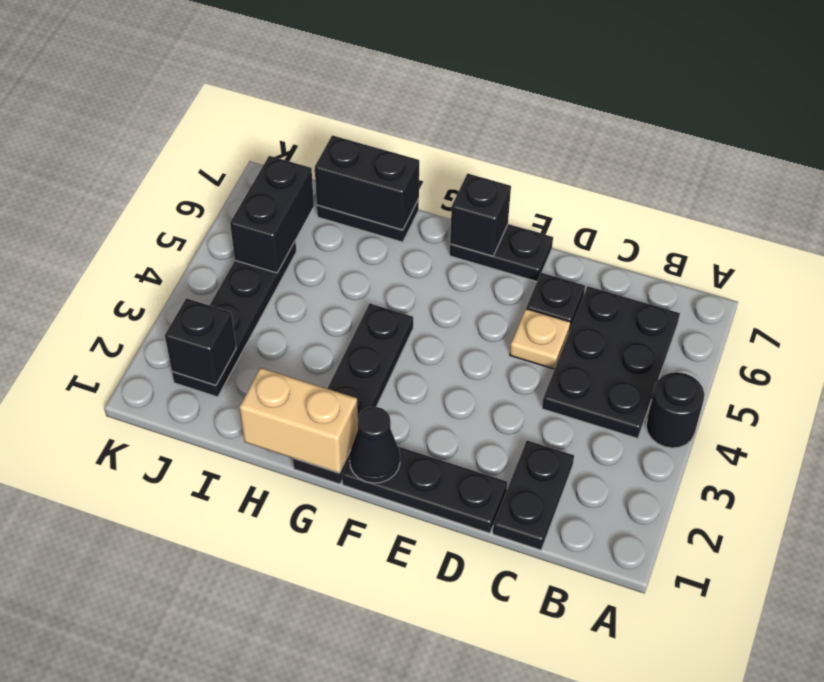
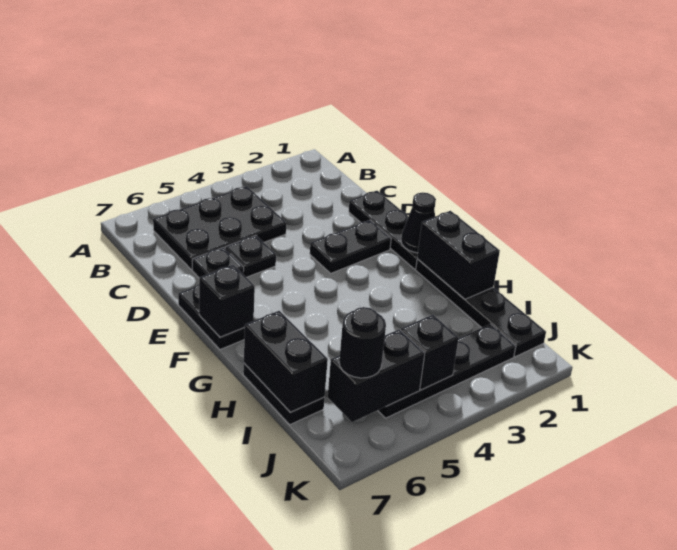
black 1x1 round brick [646,372,704,448] -> black 1x1 round brick moved to [339,307,386,378]
black 1x2 plate [493,441,574,550] -> black 1x2 plate moved to [310,220,391,273]
tan 1x1 plate [510,309,571,369] -> black 1x1 plate [225,235,276,277]
black 1x4 plate [293,303,413,484] -> black 1x4 plate turned to [416,259,546,357]
tan 1x2 brick [239,368,358,473] -> black 1x2 brick [417,211,500,299]
black 1x1 brick [165,298,236,385] -> black 1x1 brick moved to [401,315,459,390]

